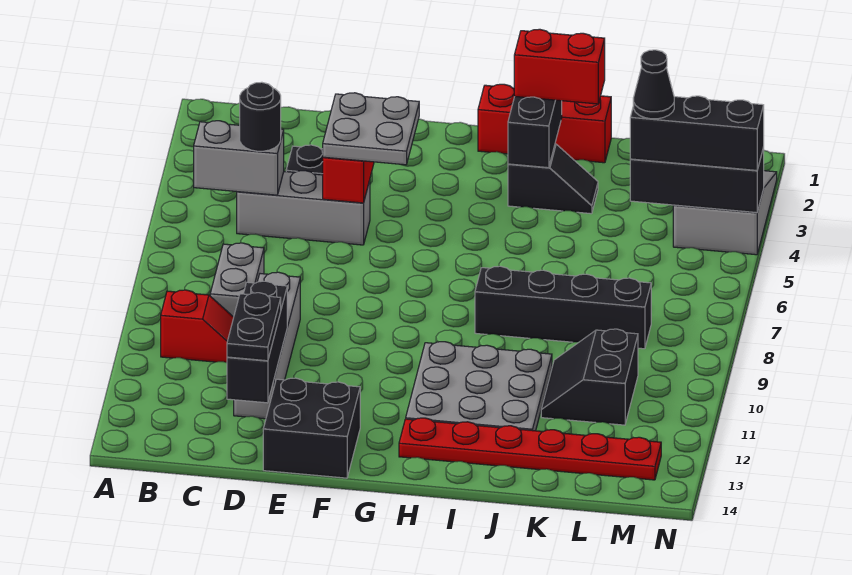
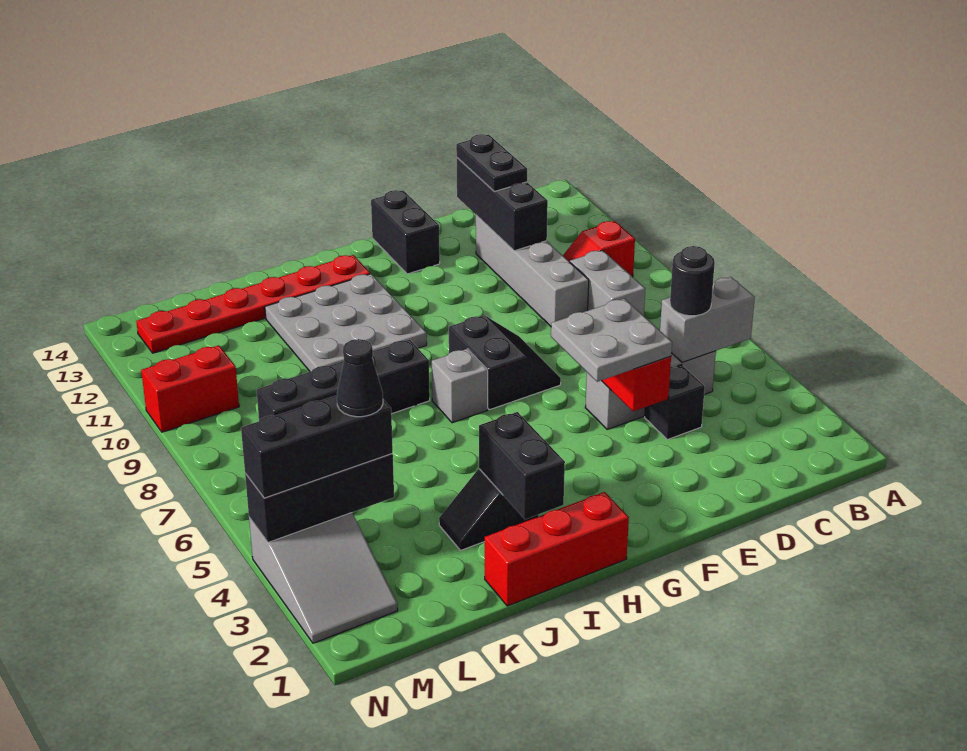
black 2x2 brick [263,378,360,478] -> black 1x2 brick [371,190,440,274]
none -> grey 1x1 brick [432,349,488,423]
red 1x2 brick [514,29,605,104] -> red 1x2 brick moved to [141,345,239,432]
black 2x2 slope [541,329,638,425] -> black 2x2 slope moved to [449,315,561,410]

